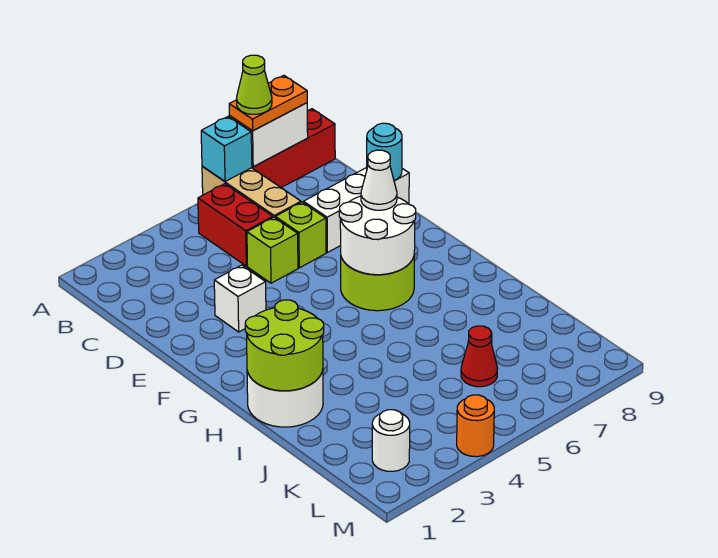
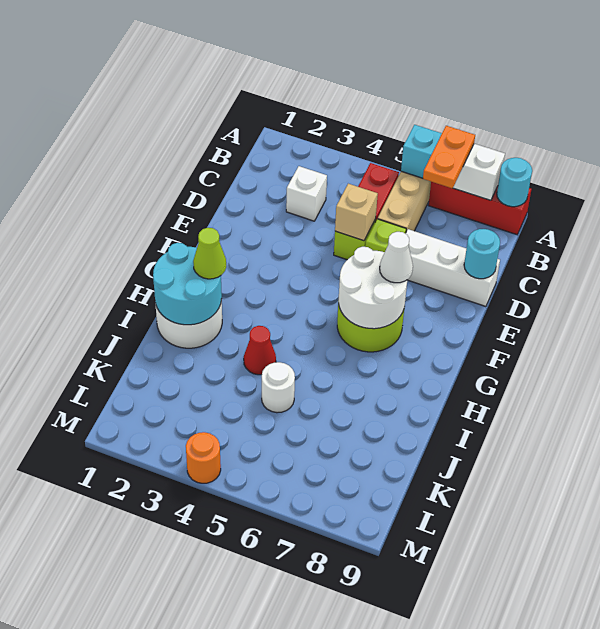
orange 1x2 plate [229,75,307,131] -> orange 1x2 plate turned to [423,126,475,188]
lime 1x1 cone [236,55,272,114] -> lime 1x1 cone moved to [193,228,226,279]
none -> cyan 1x1 round brick [497,158,532,207]
none -> tan 1x1 brick [335,184,378,241]
white 1x1 brick [214,265,266,332] -> white 1x1 brick moved to [286,166,327,221]
lime 2x2 round brick [245,300,324,391] -> cyan 2x2 round brick [153,243,222,325]
red 1x1 cone [461,326,497,387] -> red 1x1 cone moved to [244,326,276,375]
white 1x1 round brick [372,410,410,471] -> white 1x1 round brick moved to [262,362,295,413]

